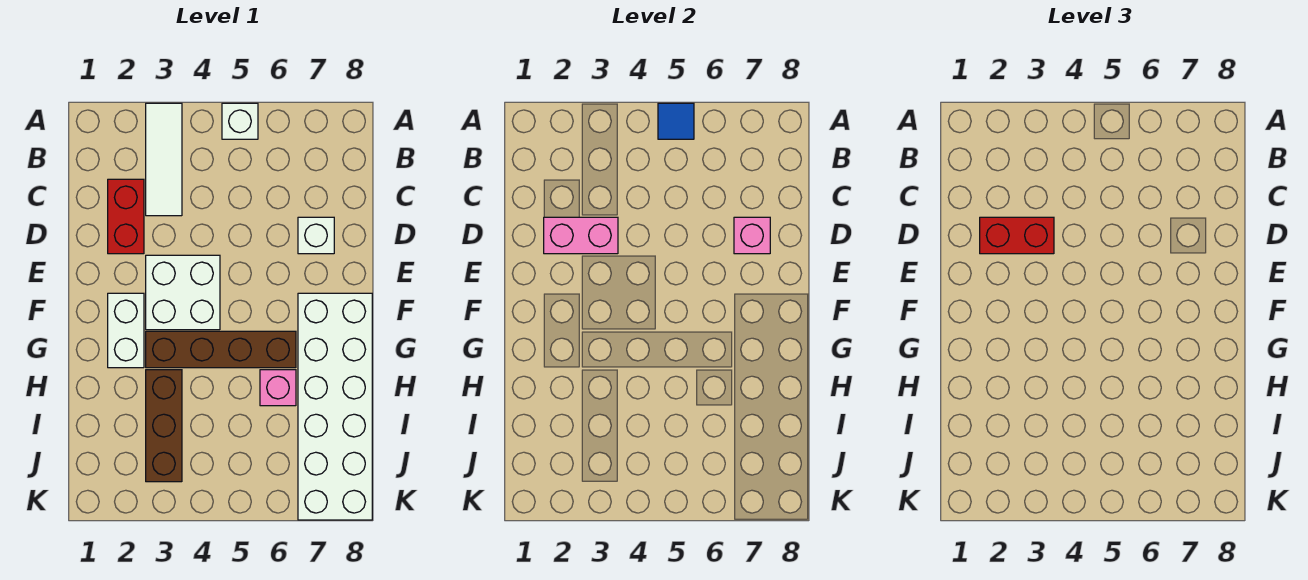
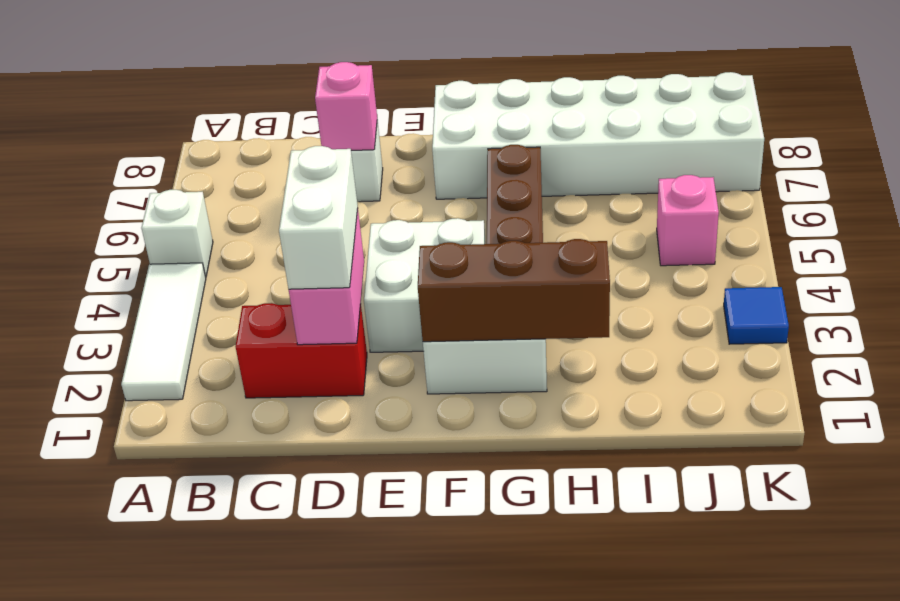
white 1x3 tile [146,103,182,216] -> white 1x3 tile turned to [121,263,206,401]
blue 1x1 tile [658,103,694,139] -> blue 1x1 tile moved to [724,287,789,344]
red 1x2 brick [980,217,1054,254] -> white 1x2 brick [279,146,358,289]
brown 1x3 brick [146,370,182,482] -> brown 1x3 brick moved to [418,239,610,342]
pink 1x1 brick [260,370,296,406] -> pink 1x1 brick moved to [657,175,719,266]

